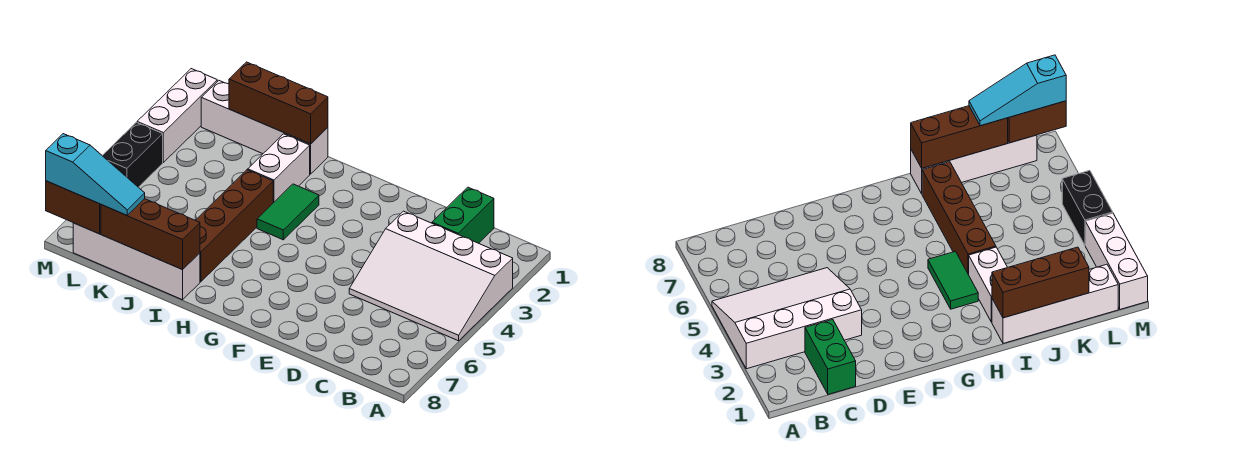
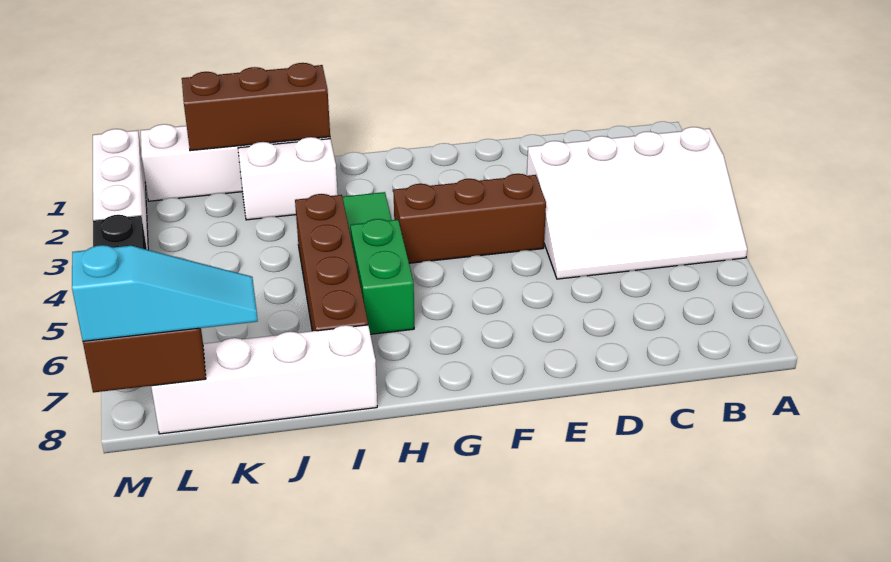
green 1x2 brick [432,187,494,243] -> green 1x2 brick moved to [351,219,414,334]
white 1x2 brick [248,134,310,203] -> white 1x2 brick turned to [238,137,338,220]
brown 1x3 brick [101,199,200,270] -> brown 1x3 brick moved to [393,174,546,263]

